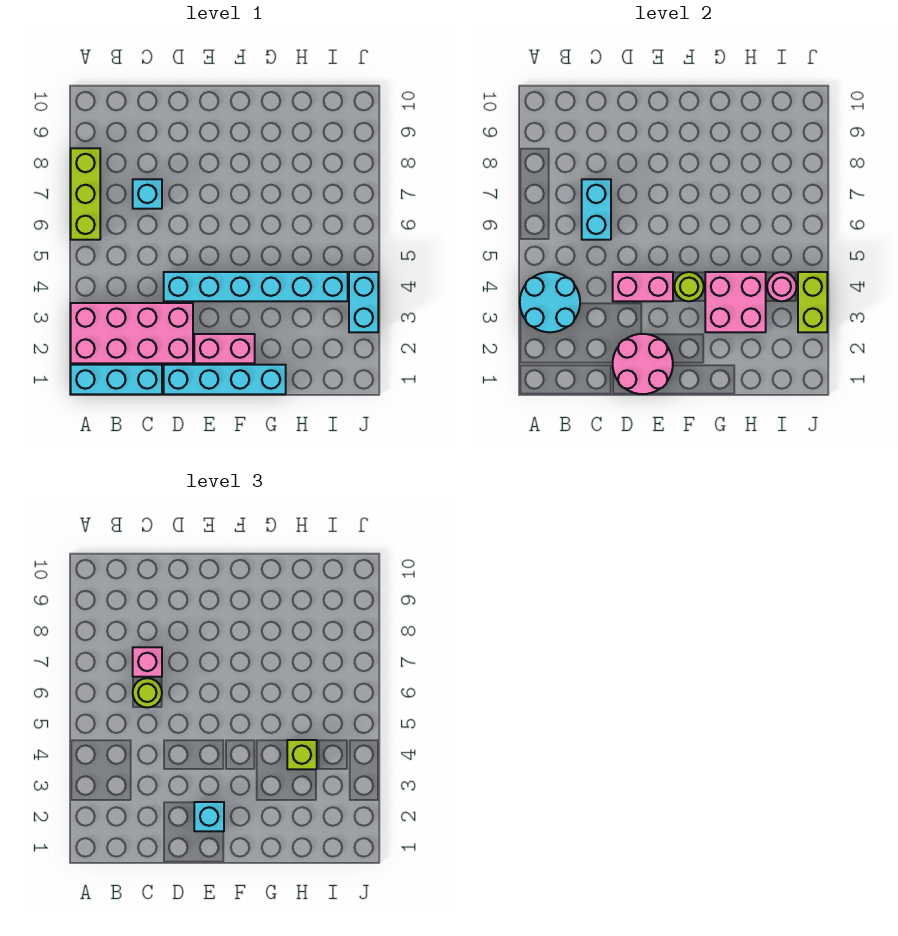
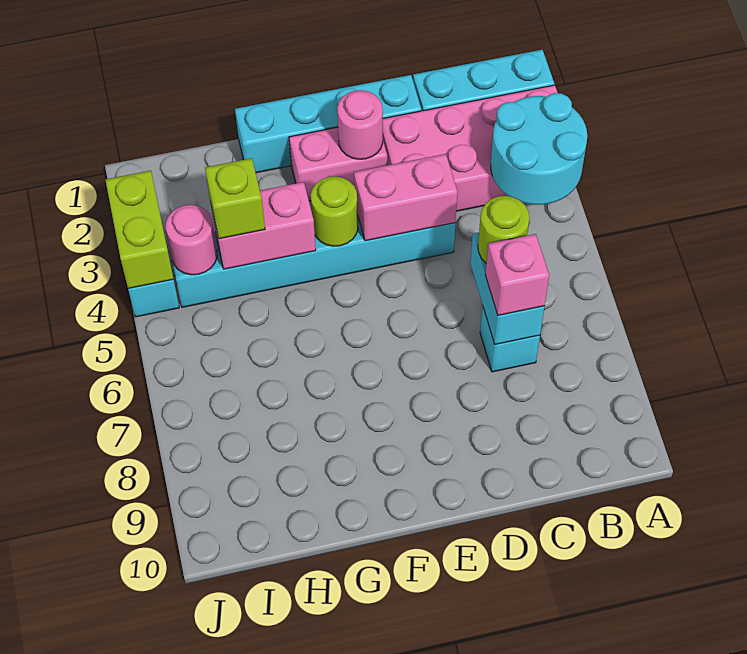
lime 1x3 brick [71,148,100,240] -> none
pink 2x2 round brick [613,334,673,394] -> pink 1x1 round brick [337,90,383,159]
cyan 1x1 brick [194,802,224,831] -> none
pink 2x2 brick [705,272,766,332] -> pink 1x2 brick [211,182,316,269]

